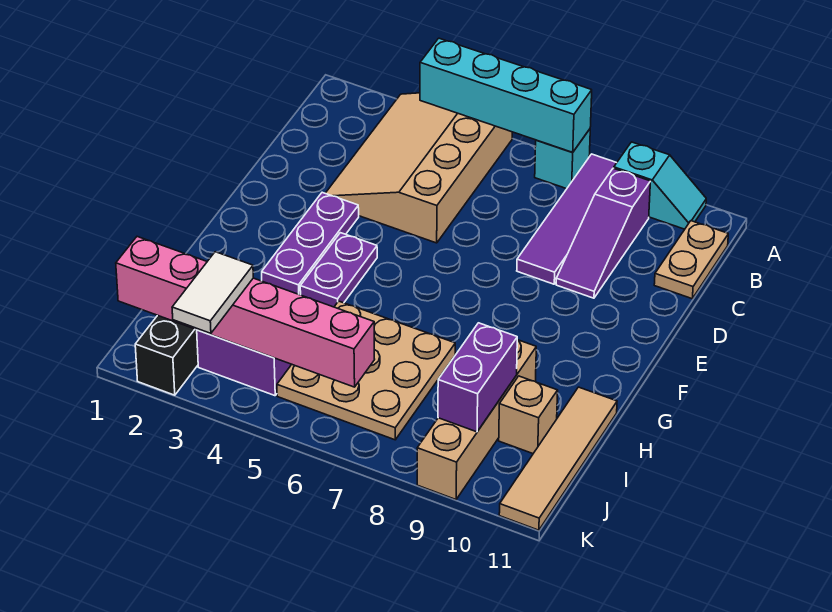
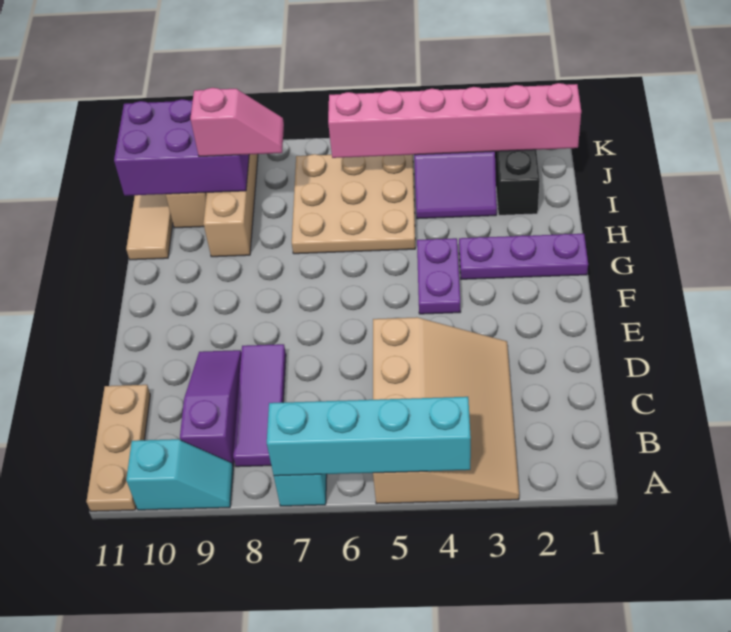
purple 1x4 tile [517,154,616,284] -> purple 1x3 tile [233,344,286,467]
cyan 1x2 slope [614,142,706,229] -> cyan 1x2 slope turned to [126,439,233,510]
tan 1x2 plate [654,221,728,299] -> tan 1x3 plate [86,385,150,511]
purple 1x3 plate [262,192,359,295] -> purple 1x3 plate turned to [459,234,588,279]
none -> pink 1x2 slope [190,88,284,156]
purple 1x2 brick [438,323,517,432] -> purple 2x3 brick [114,99,249,196]
white 1x2 tile [172,252,253,333] -> none

